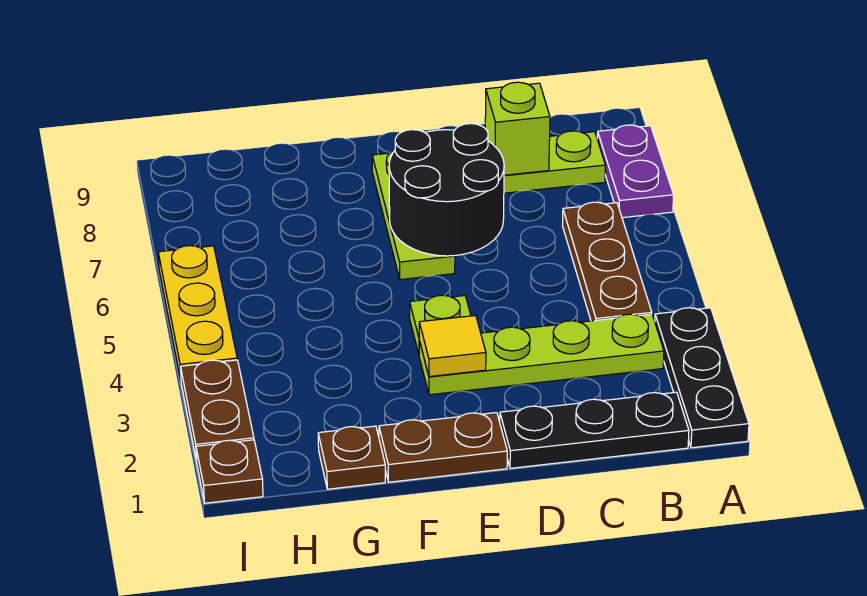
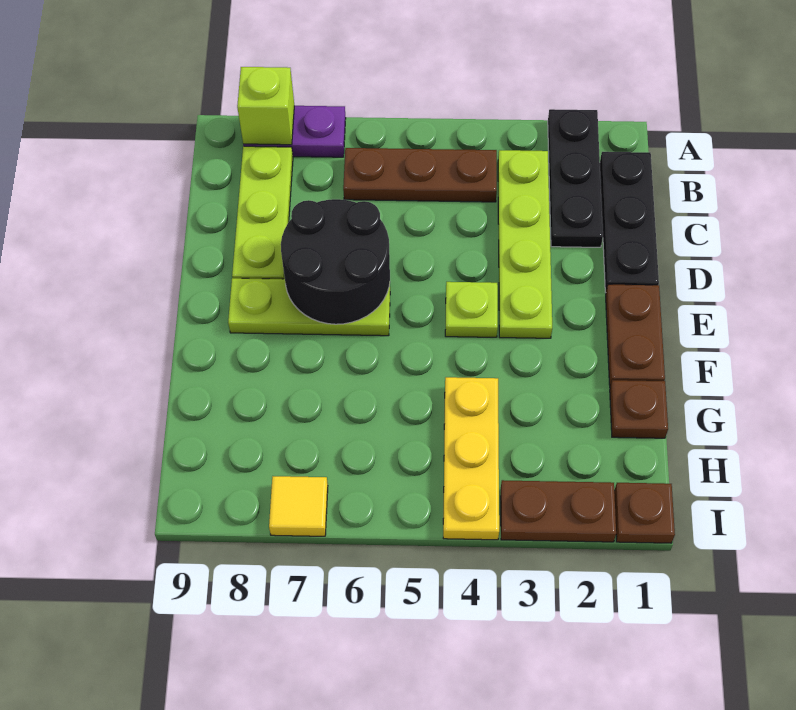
black 1x3 plate [655,308,749,448] -> black 1x3 plate turned to [548,109,603,247]
lime 1x1 brick [485,82,550,175] -> lime 1x1 brick moved to [237,67,294,145]
yellow 1x1 tile [419,315,486,377] -> yellow 1x1 tile moved to [269,476,328,536]
yellow 1x3 plate [158,246,237,379] -> yellow 1x3 plate turned to [443,377,499,540]

